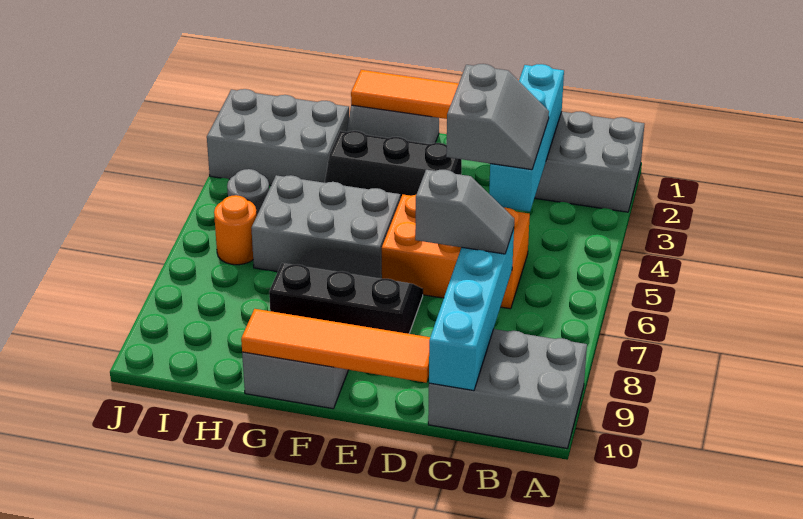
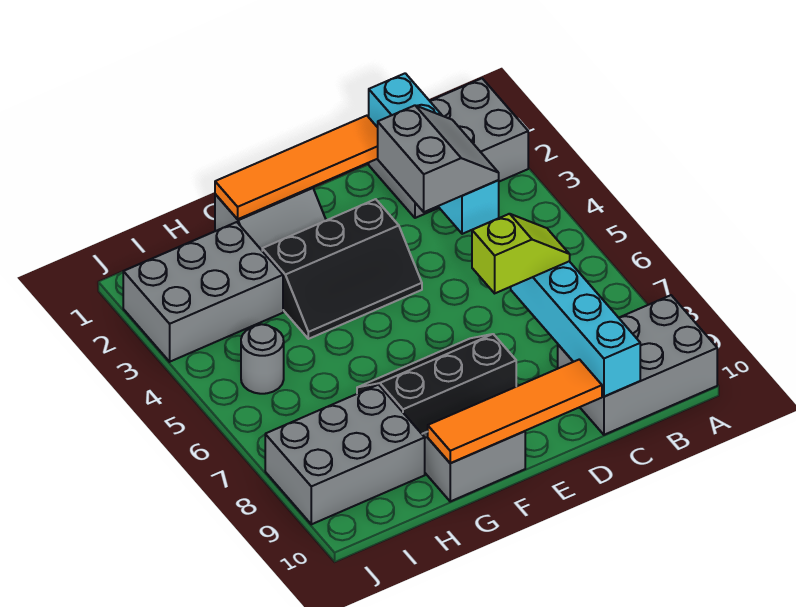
orange 2x3 brick [382,195,530,309] -> none
grey 1x2 slope [415,170,514,254] -> lime 1x2 slope [472,214,570,293]
grey 2x3 brick [251,175,400,279] -> grey 2x3 brick moved to [265,385,425,524]
orange 1x1 round brick [214,195,257,265] -> none

